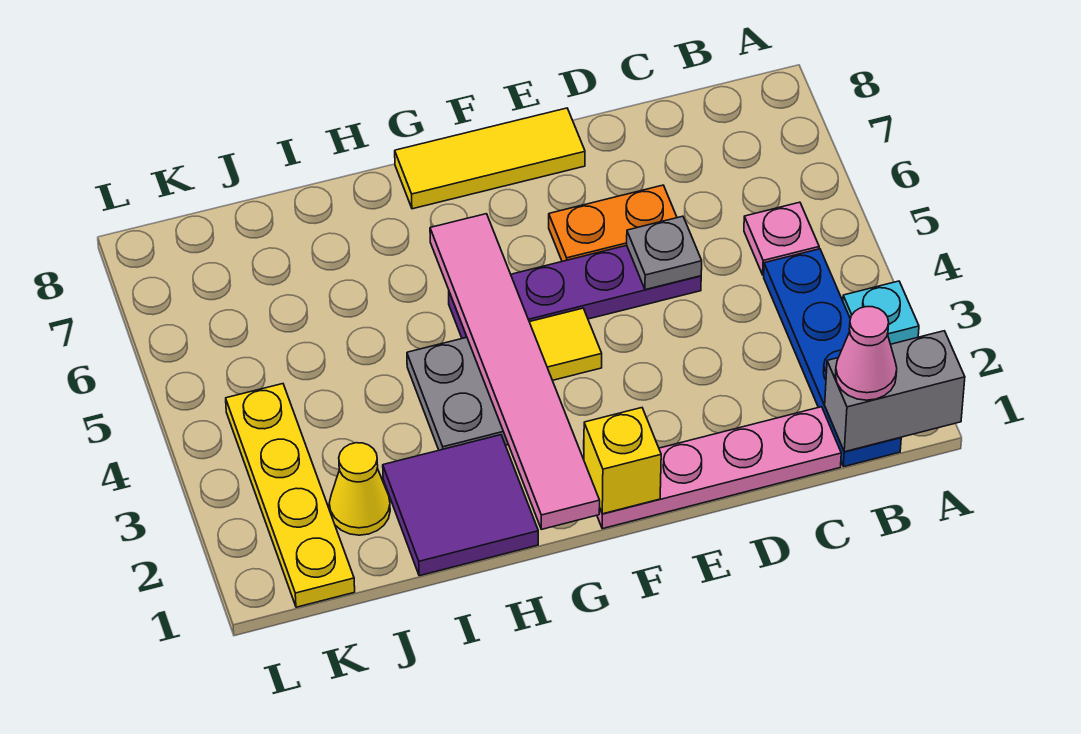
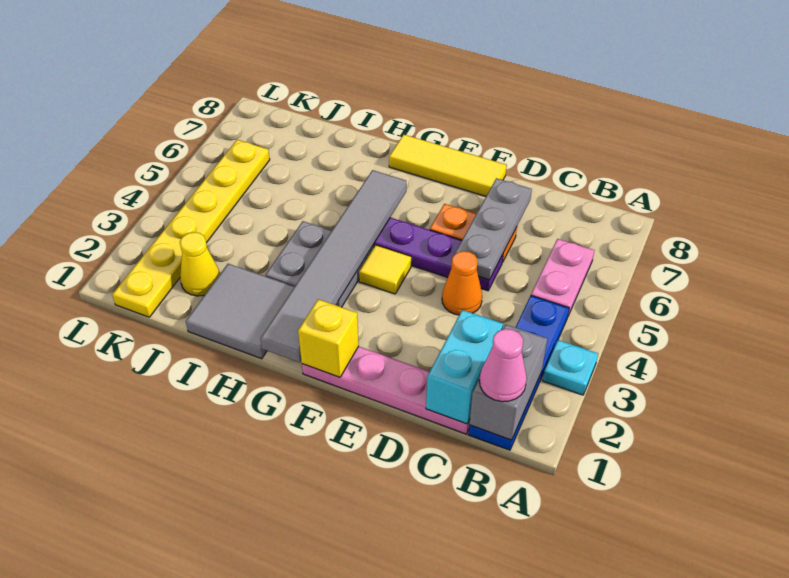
grey 1x2 brick [825,331,965,452] -> grey 1x2 brick turned to [469,324,547,440]
pink 1x1 plate [744,202,819,275] -> pink 1x2 plate [531,239,594,316]
none -> cyan 1x2 brick [426,310,503,424]
none -> orange 1x1 cone [442,251,482,315]
grey 1x1 plate [627,216,702,290] -> grey 1x3 plate [454,178,532,280]
pink 1x6 tile [430,214,600,529] -> grey 1x6 tile [261,170,406,362]
purple 2x2 tile [383,435,538,576] -> grey 2x2 tile [186,264,295,359]
yellow 1x4 plate [226,384,355,607] -> yellow 1x6 plate [112,140,270,317]

